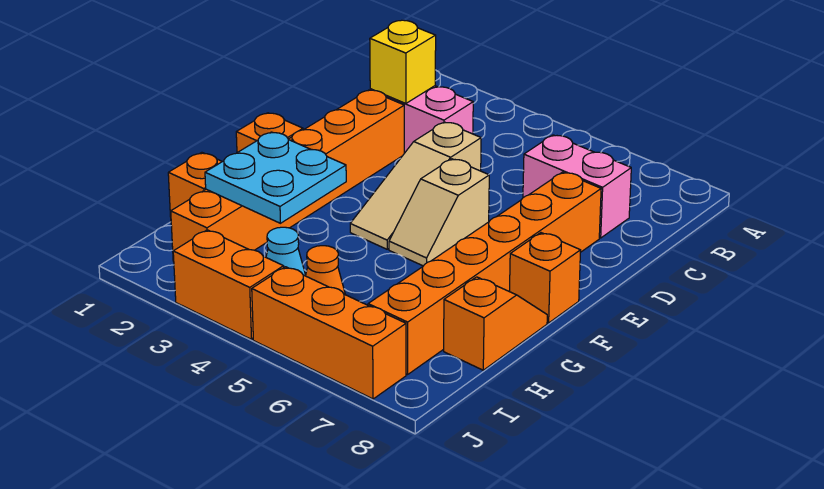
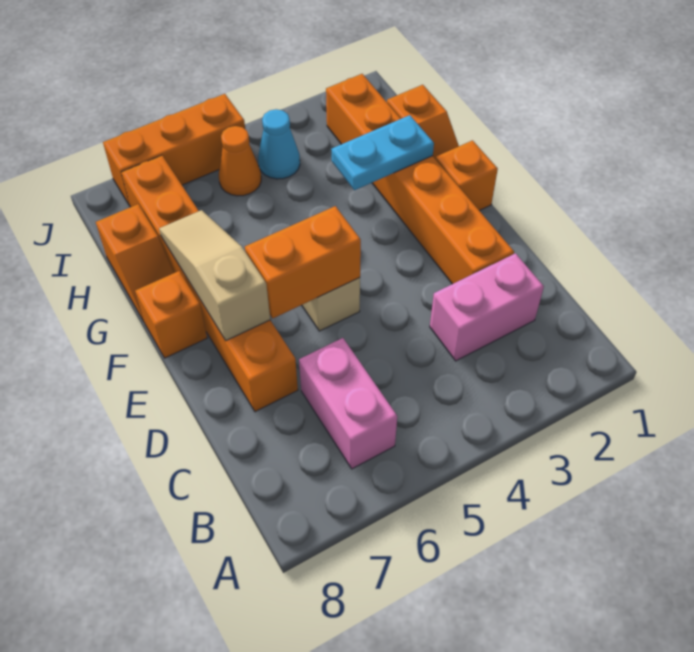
yellow 1x1 brick [370,20,436,103] -> none
pink 1x2 brick [523,135,631,238] -> pink 1x2 brick turned to [299,338,397,469]
tan 1x3 slope [350,122,481,249] -> tan 1x3 slope moved to [159,210,270,341]
cyan 2x2 plate [205,132,346,223] -> cyan 1x2 plate [331,115,434,190]
orange 1x2 brick [173,230,284,339] -> orange 1x2 brick moved to [245,206,361,318]

